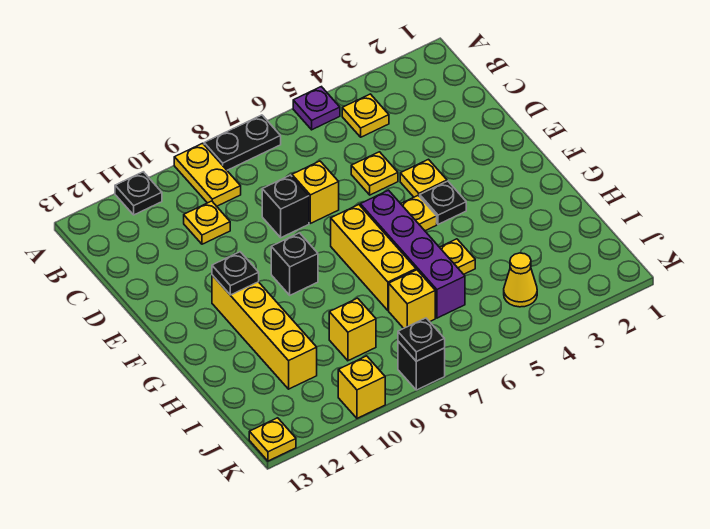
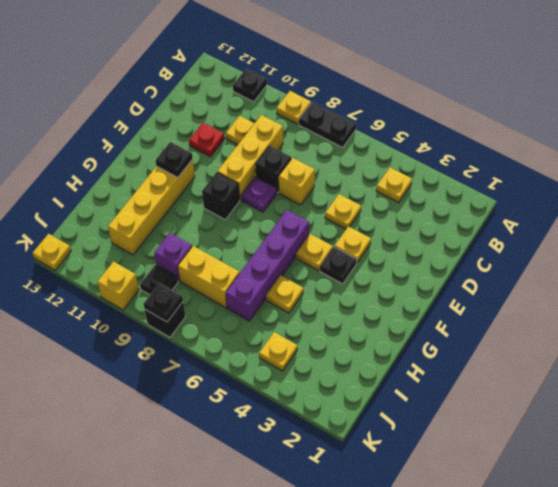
purple 1x1 plate [293,87,340,130] -> purple 1x1 plate moved to [241,177,277,212]
yellow 1x2 plate [174,143,241,206] -> yellow 1x1 plate [277,91,311,124]
none -> red 1x1 plate [189,123,224,157]
yellow 1x3 brick [331,205,416,310] -> yellow 1x3 brick moved to [217,115,283,200]
yellow 1x1 brick [389,270,435,328] -> yellow 1x2 brick [178,246,240,307]
yellow 1x1 brick [329,298,376,361] -> purple 1x1 brick [154,233,192,281]
yellow 1x1 cone [504,253,537,307] -> yellow 1x1 plate [259,332,297,371]
none -> black 1x1 plate [140,265,178,295]

